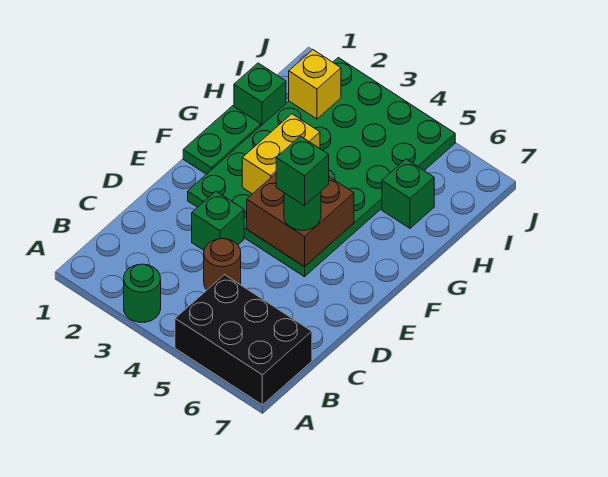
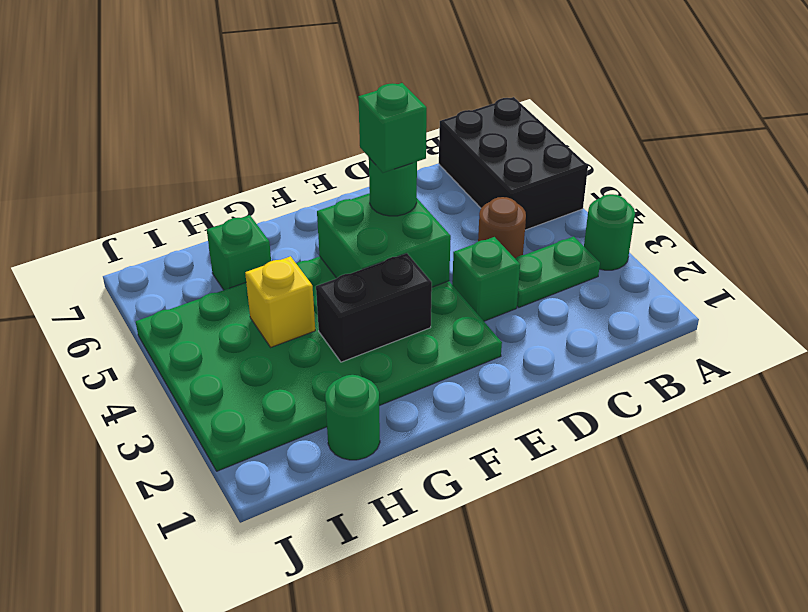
brown 2x2 brick [247,174,354,267] -> green 2x2 brick [317,193,451,287]
green 1x2 plate [183,106,261,174] -> green 1x2 plate moved to [515,237,600,307]
yellow 1x2 brick [242,114,320,194] -> black 1x2 brick [316,253,432,362]
green 1x1 brick [234,63,286,125] -> green 1x1 round brick [325,375,380,460]
yellow 1x1 brick [289,50,341,119] -> yellow 1x1 brick moved to [245,256,315,347]

